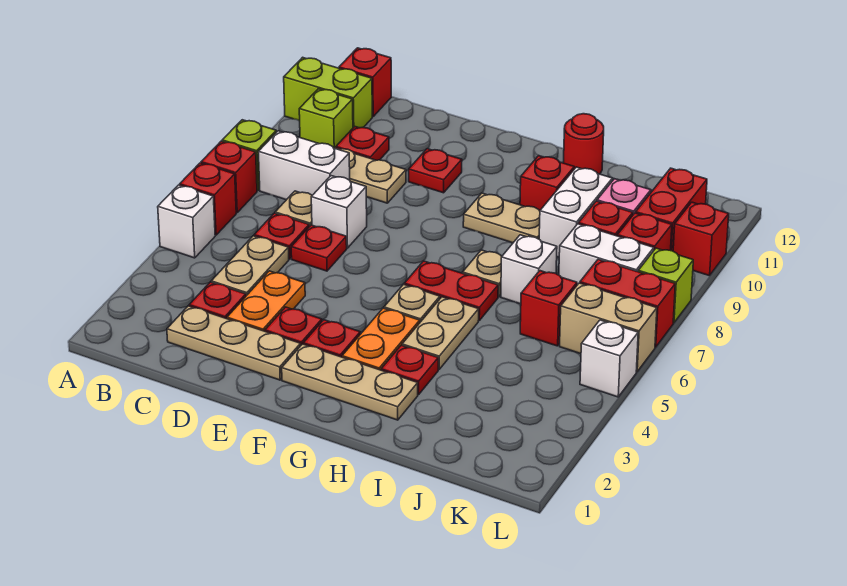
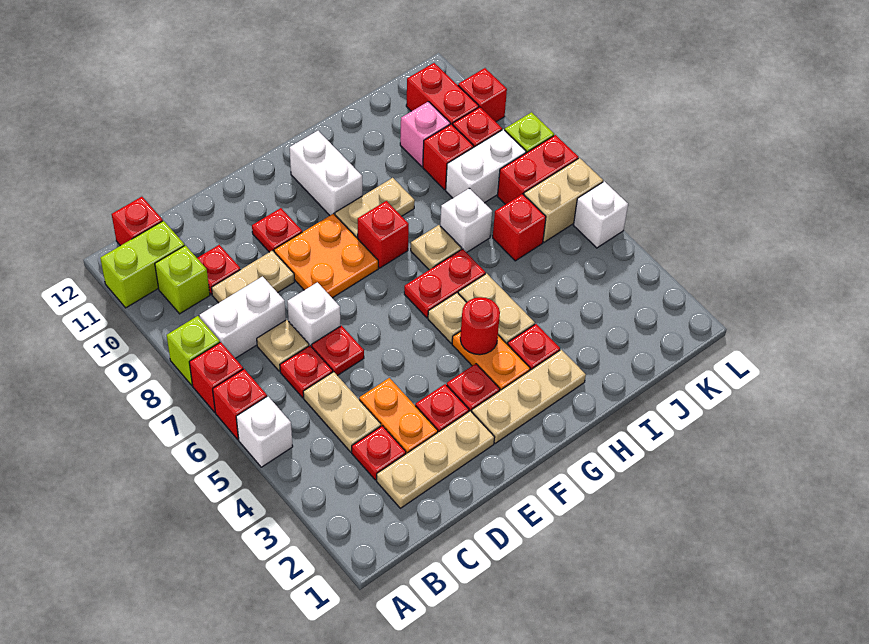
none -> orange 2x2 plate [274,214,378,298]
red 1x1 brick [520,156,574,211] -> red 1x1 brick moved to [358,201,409,268]
red 1x1 round brick [563,114,604,174] -> red 1x1 round brick moved to [460,297,500,355]
white 1x2 brick [539,167,612,257] -> white 1x2 brick moved to [290,131,362,215]

